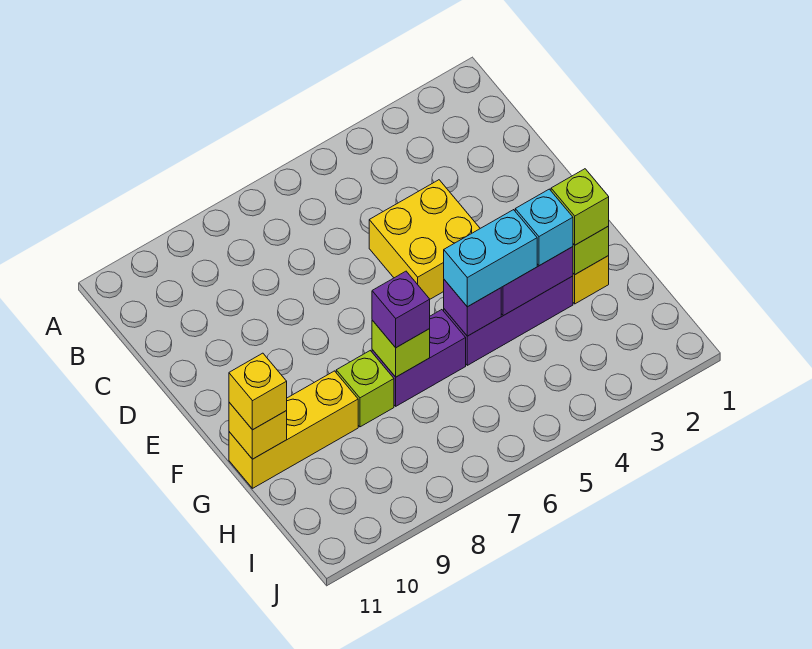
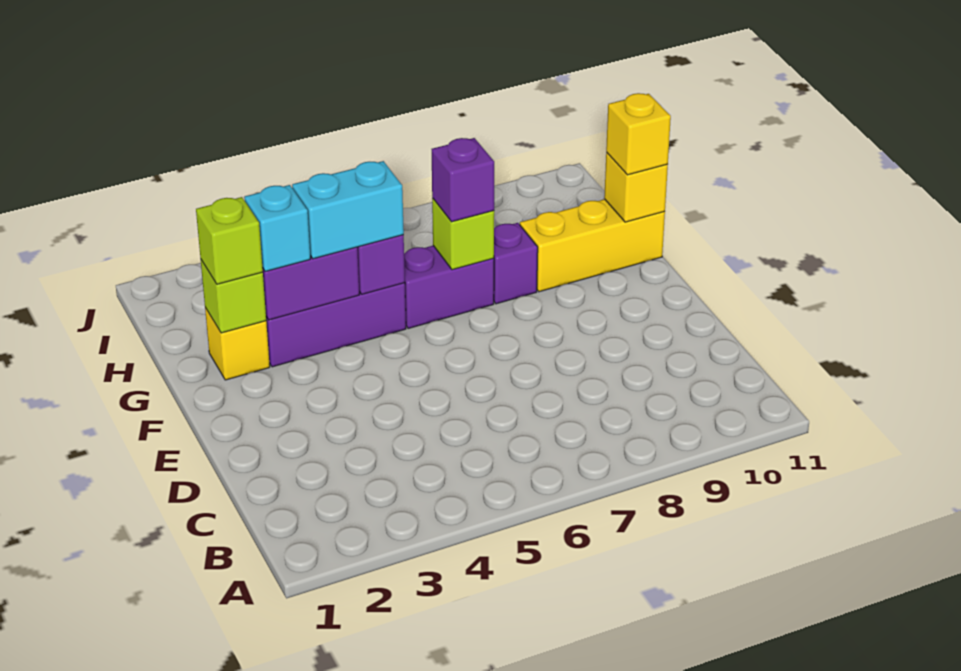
yellow 2x2 brick [369,180,480,299] -> none
lime 1x1 brick [336,351,394,427] -> purple 1x1 brick [494,223,538,304]

